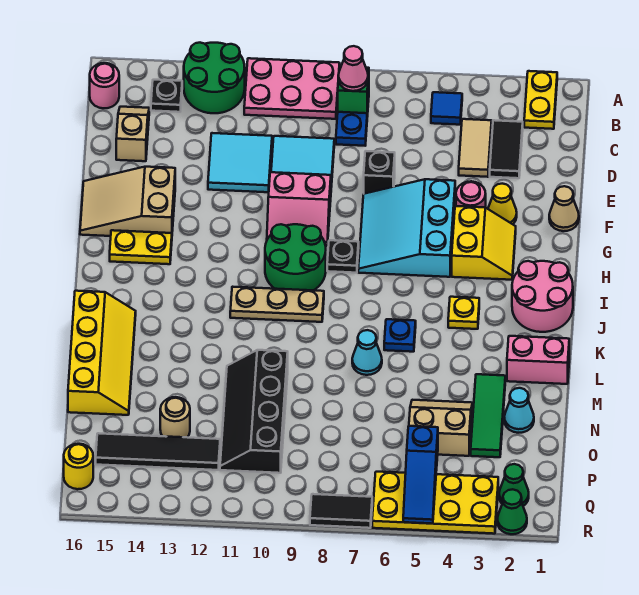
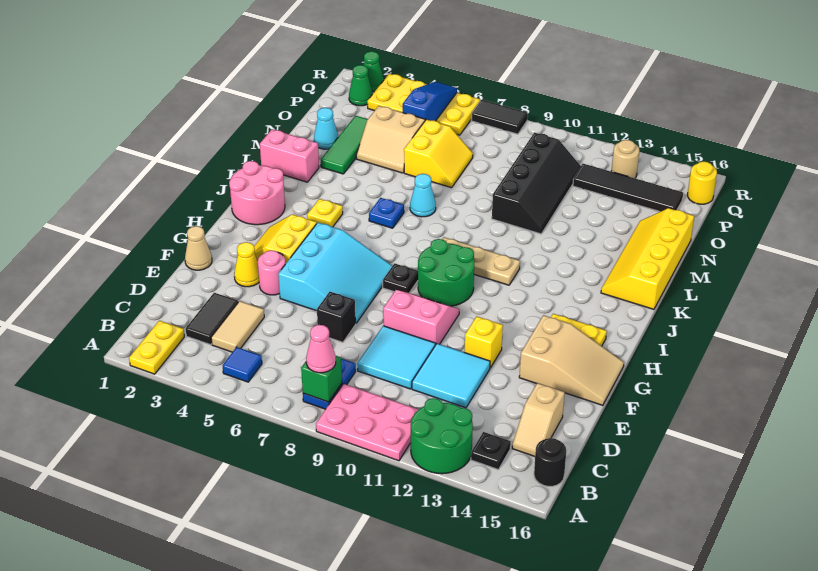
pink 1x1 round brick [90,63,119,108] -> black 1x1 round brick [534,438,566,486]
none -> yellow 1x1 brick [465,317,503,368]
none -> yellow 2x2 slope [404,120,473,188]
tan 1x1 round brick [160,397,190,437] -> tan 1x1 round brick moved to [611,140,639,178]

